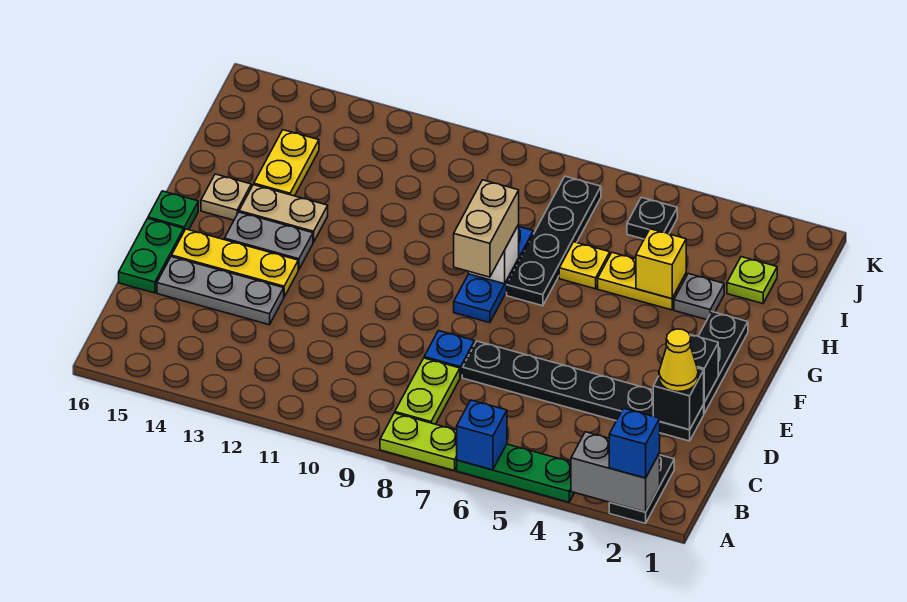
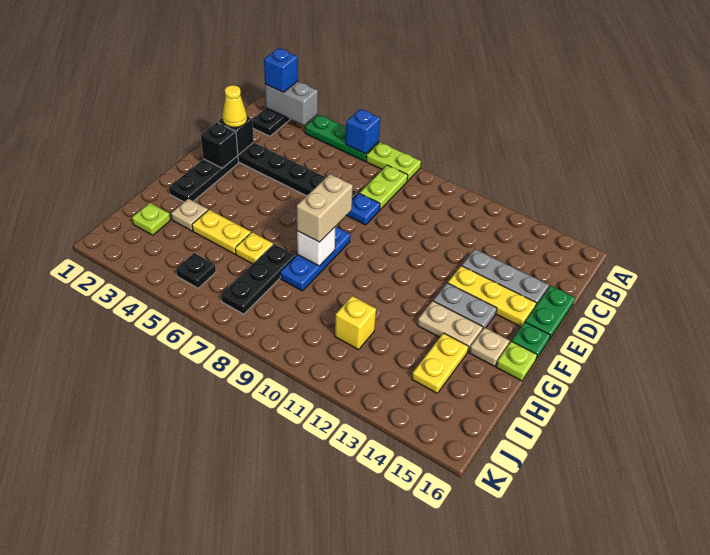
black 1x4 plate [507,176,601,306] -> black 1x3 plate [221,244,295,314]
none -> lime 1x1 plate [496,341,537,381]
grey 1x1 plate [674,274,724,320] -> tan 1x1 plate [171,199,208,231]
yellow 1x1 brick [636,229,686,299] -> yellow 1x1 brick moved to [335,296,376,350]

